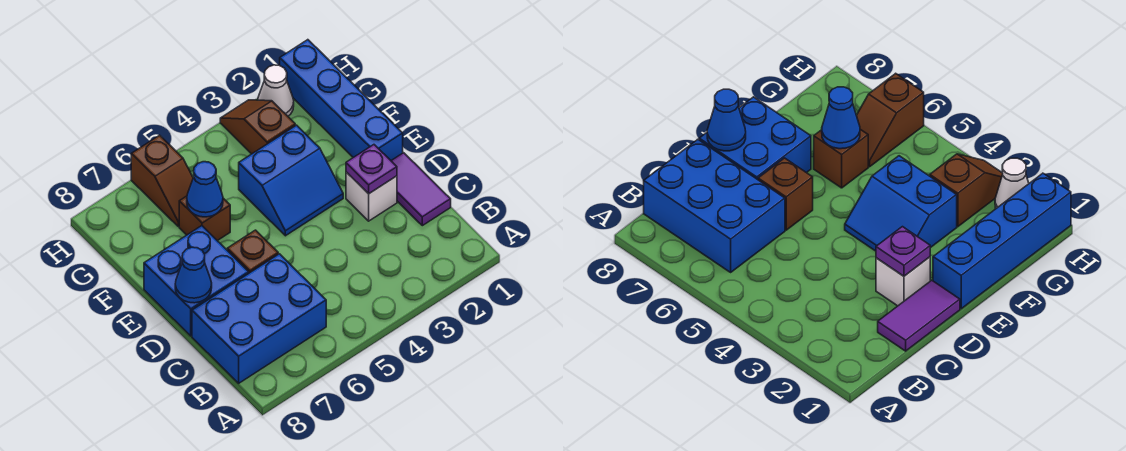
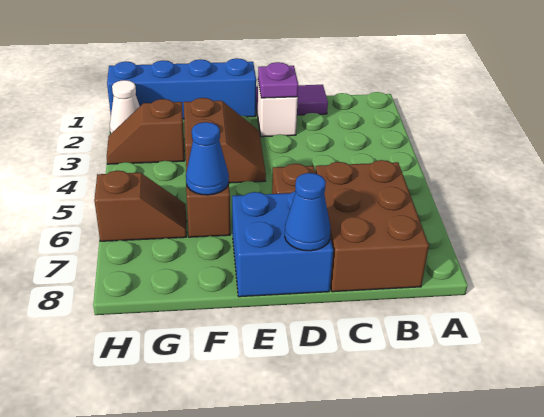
blue 2x3 brick [192,254,326,383] -> brown 2x3 brick [315,160,429,292]
blue 2x2 slope [239,125,343,236] -> brown 2x2 slope [184,98,266,183]

